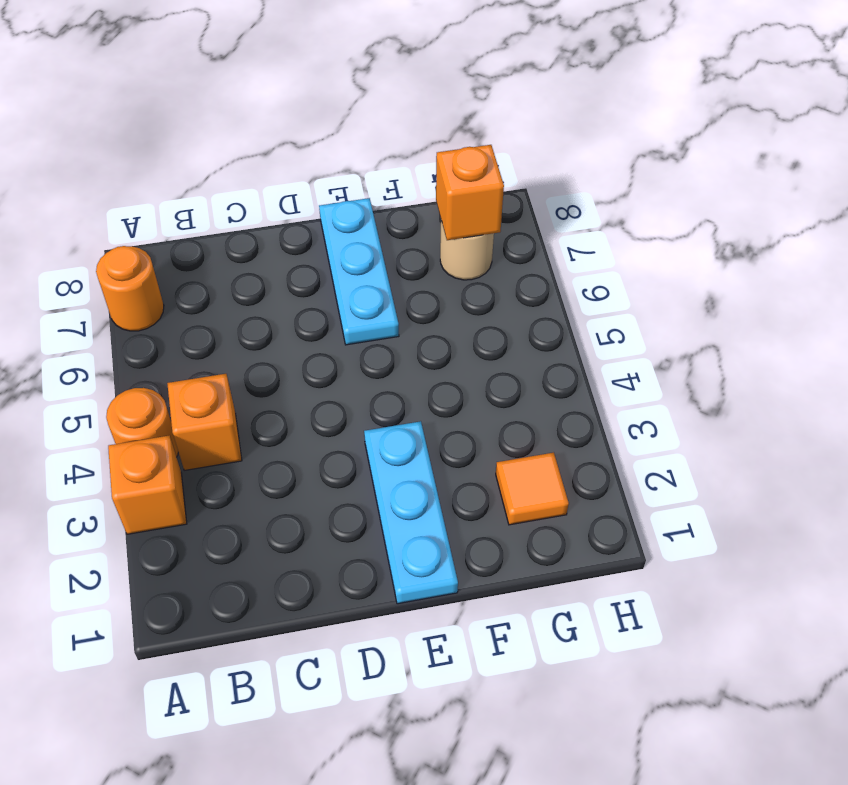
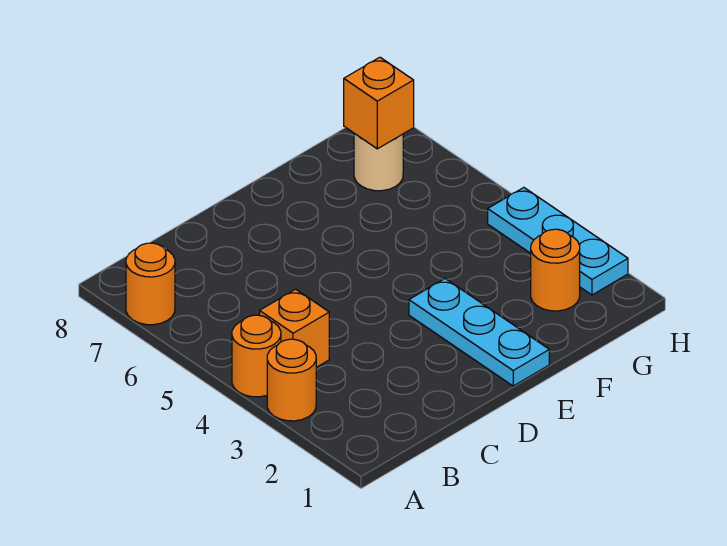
orange 1x1 brick [108,436,187,534] -> orange 1x1 round brick [267,339,316,421]
cyan 1x3 plate [319,198,399,345] -> cyan 1x3 plate moved to [488,188,628,295]
orange 1x1 tile [496,453,569,525] -> orange 1x1 round brick [531,229,580,311]

